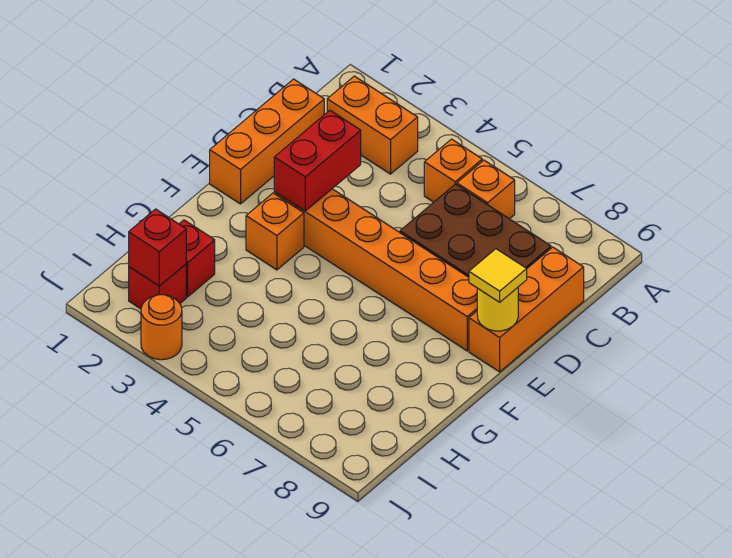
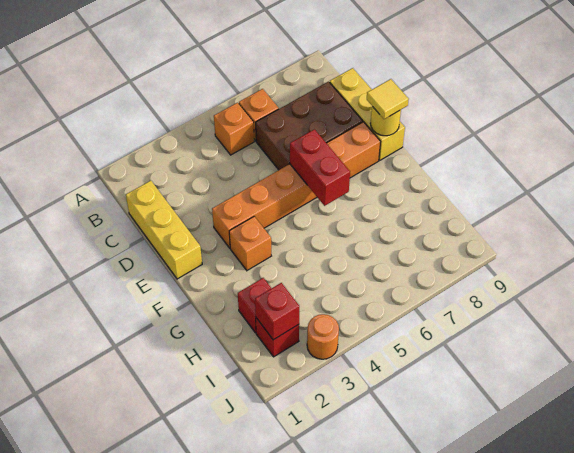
orange 1x2 brick [327,76,418,174] -> none
orange 1x3 brick [210,79,324,204] -> yellow 1x3 brick [126,180,202,279]
orange 1x3 brick [469,247,584,372] -> yellow 1x3 brick [330,68,405,160]
red 1x2 brick [274,111,361,211] -> red 1x2 brick moved to [290,129,350,206]

